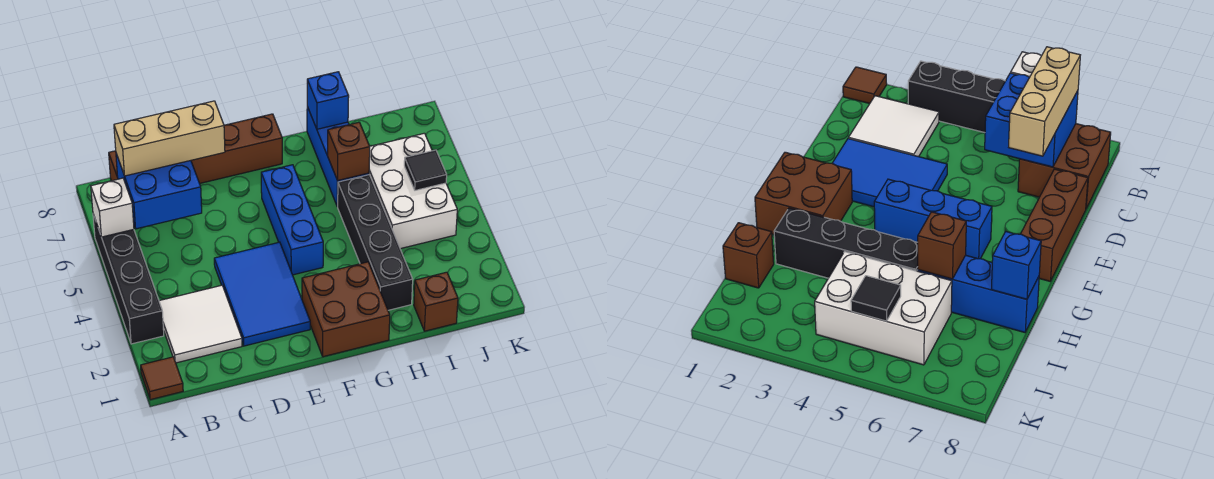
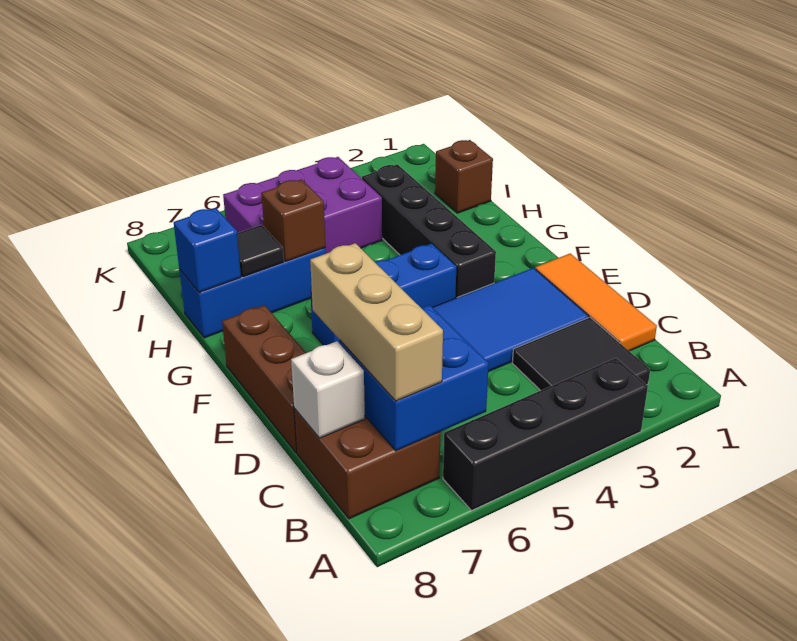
brown 1x1 tile [141,357,183,400] -> none
white 1x1 brick [91,178,134,237] -> white 1x1 brick moved to [291,341,365,438]
white 2x2 tile [159,285,242,363] -> black 2x2 tile [512,317,650,391]
none -> orange 1x3 tile [535,253,657,351]
brown 2x2 brick [302,262,390,357] -> none
black 1x4 brick [338,175,413,310] -> black 1x4 brick turned to [362,164,496,298]
white 2x3 brick [369,133,457,249] -> purple 2x3 brick [223,157,382,254]
black 1x1 tile [404,150,447,190] -> black 1x1 tile moved to [237,225,284,277]

